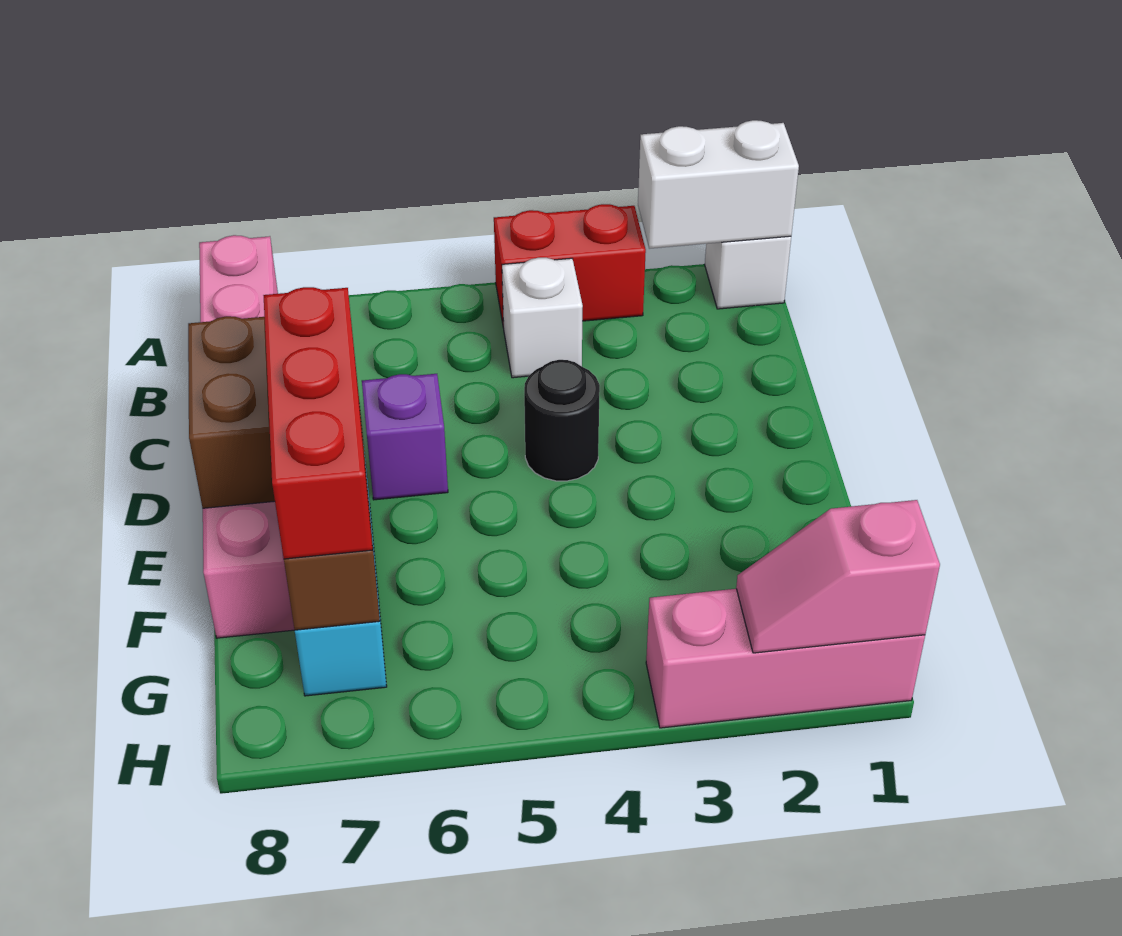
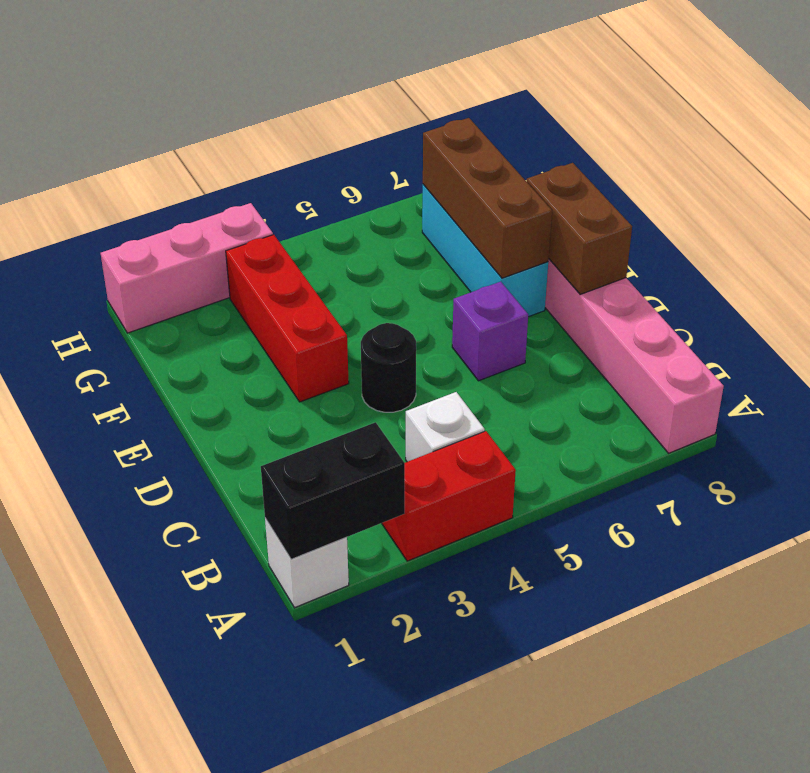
white 1x2 brick [638,120,799,249] -> black 1x2 brick [261,422,405,559]
red 1x3 brick [263,287,372,559] -> red 1x3 brick moved to [226,235,349,402]
pink 1x2 slope [736,500,940,653] -> none

